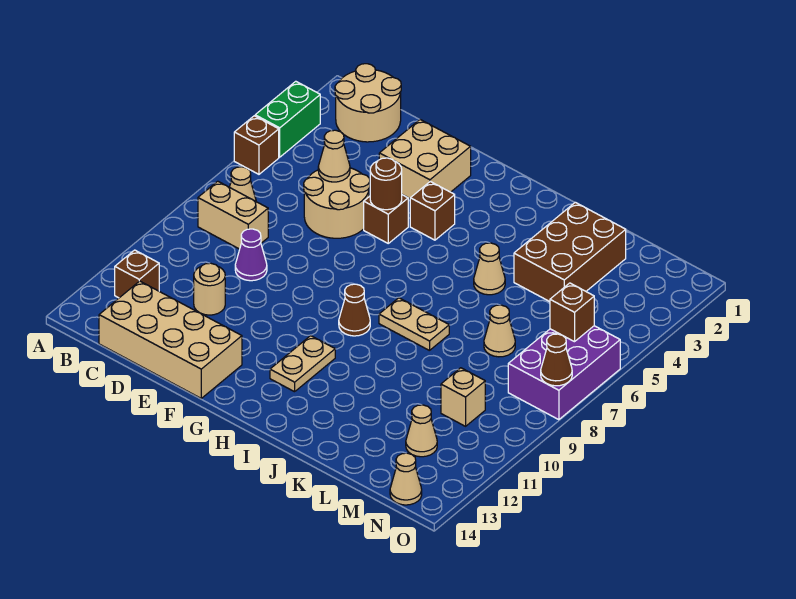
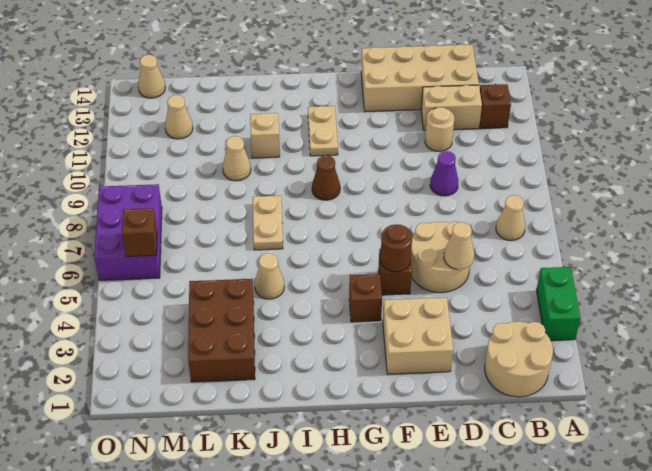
brown 1x1 brick [234,116,279,174] -> none
tan 1x2 brick [198,181,268,249] -> tan 1x2 brick moved to [421,85,482,131]
tan 1x2 plate [379,298,449,351] -> tan 1x2 plate turned to [253,196,283,250]
tan 1x1 cone [484,305,515,357] -> tan 1x1 cone moved to [223,136,251,181]
tan 1x1 brick [441,368,485,426] -> tan 1x1 brick moved to [250,113,280,158]
brown 1x1 cone [541,334,572,386] -> none

